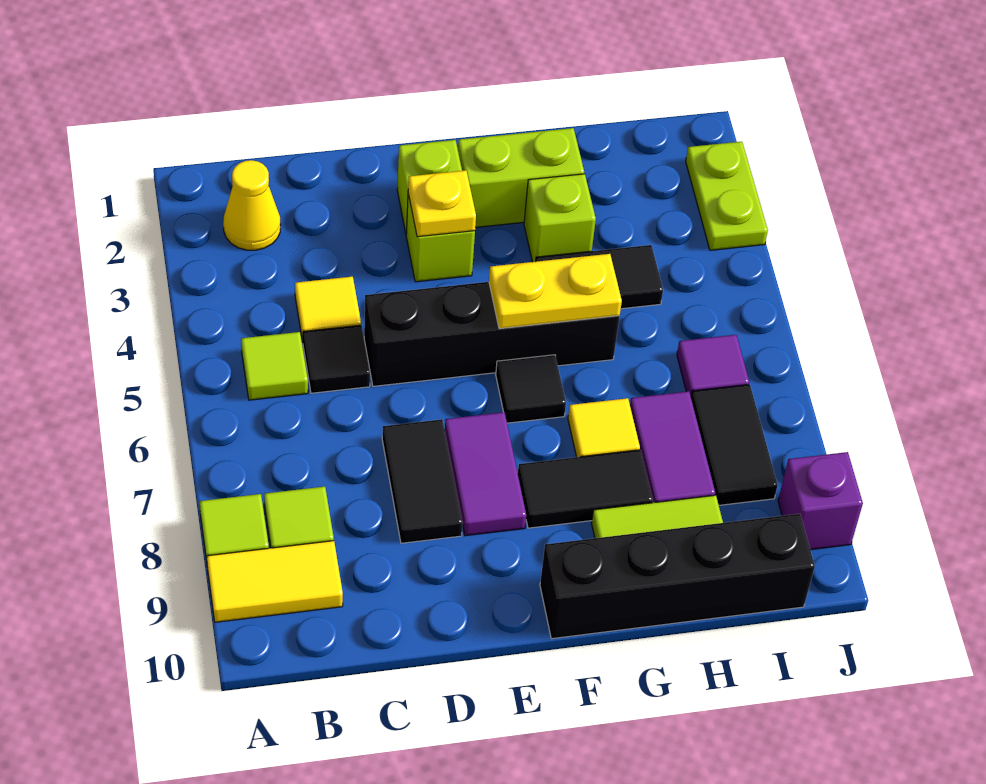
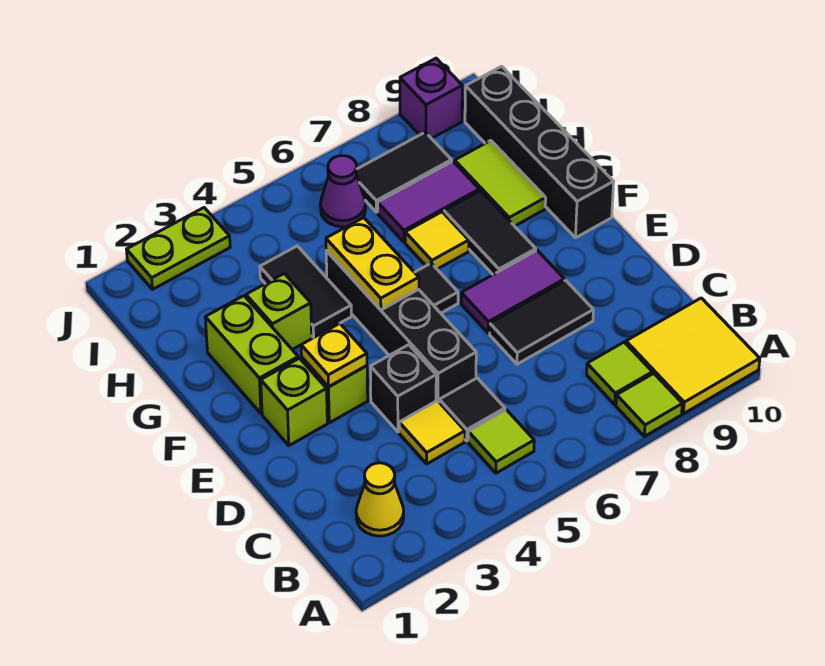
yellow 1x2 tile [207,541,343,622] -> yellow 2x2 tile [626,298,760,414]
none -> black 1x1 brick [370,345,436,432]
purple 1x1 tile [677,335,749,396] -> purple 1x1 cone [320,156,366,227]

